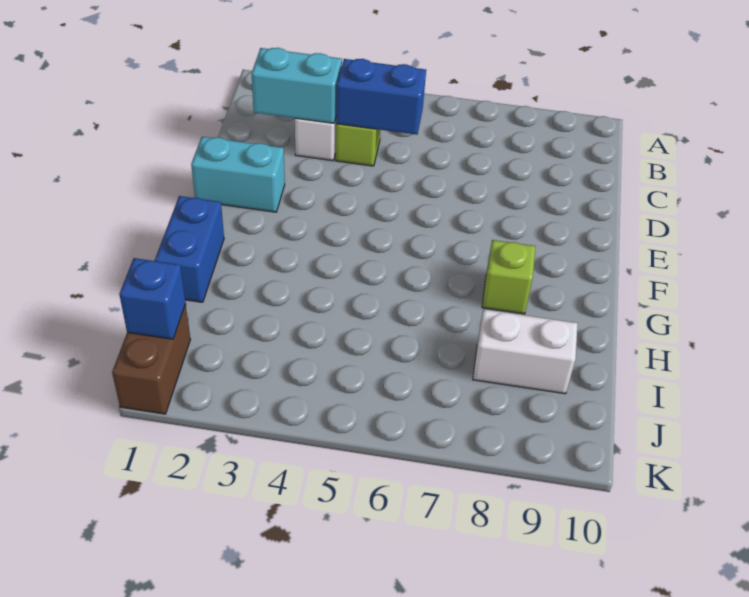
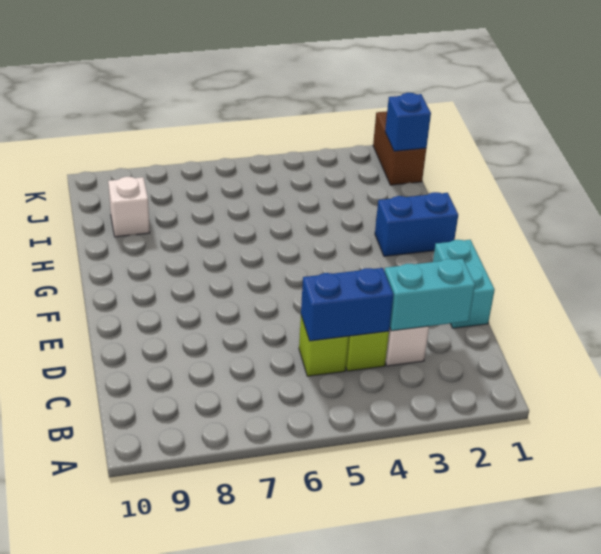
cyan 1x2 brick [191,137,285,212] -> cyan 1x2 brick turned to [433,240,495,328]
blue 1x2 brick [155,196,224,302] -> blue 1x2 brick turned to [375,192,458,256]
lime 1x1 brick [482,240,536,314] -> lime 1x1 brick moved to [299,316,348,376]
white 1x2 brick [473,309,578,394] -> white 1x1 brick [108,177,150,237]

